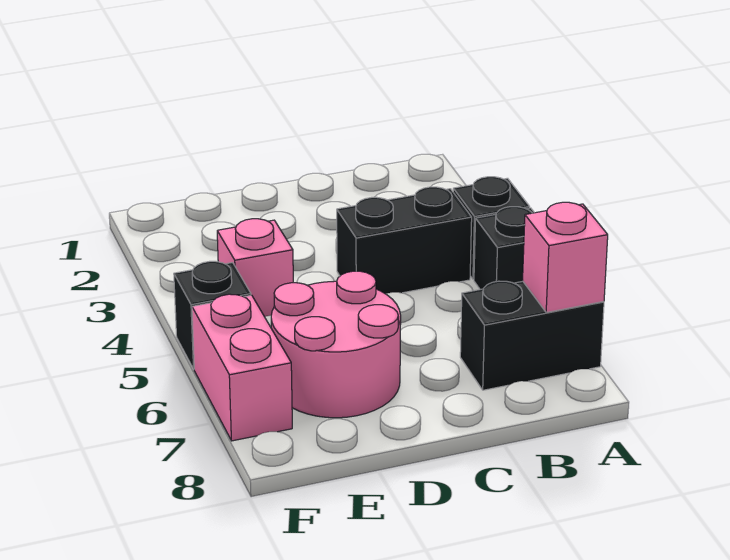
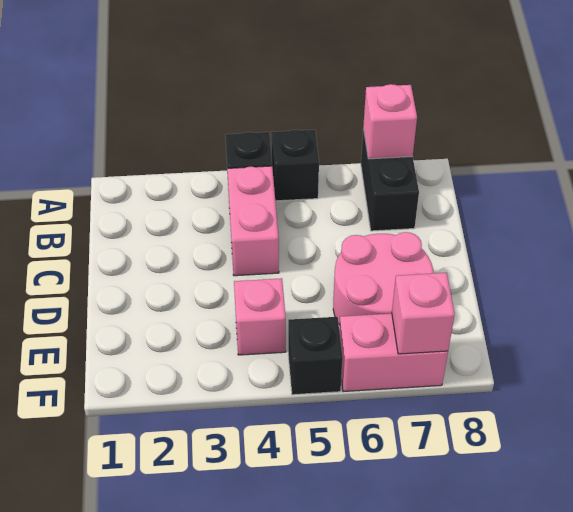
black 1x2 brick [337,187,472,294] -> pink 1x2 brick [227,166,279,276]
none -> pink 1x1 brick [392,273,455,354]

